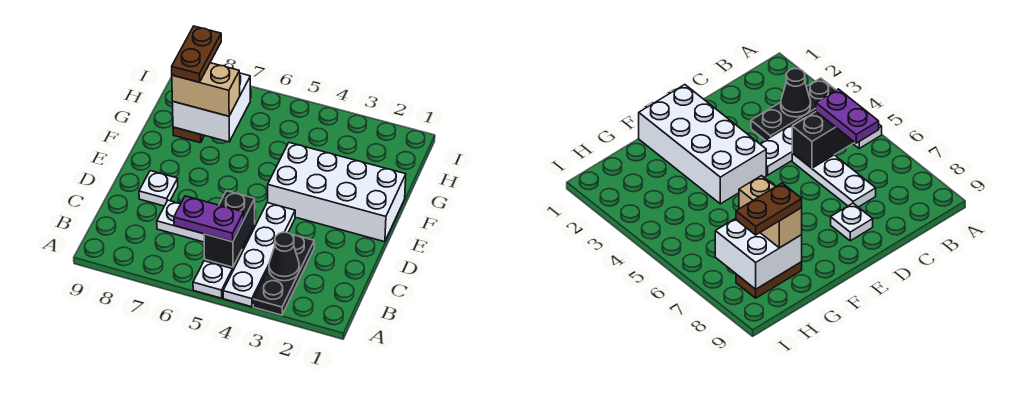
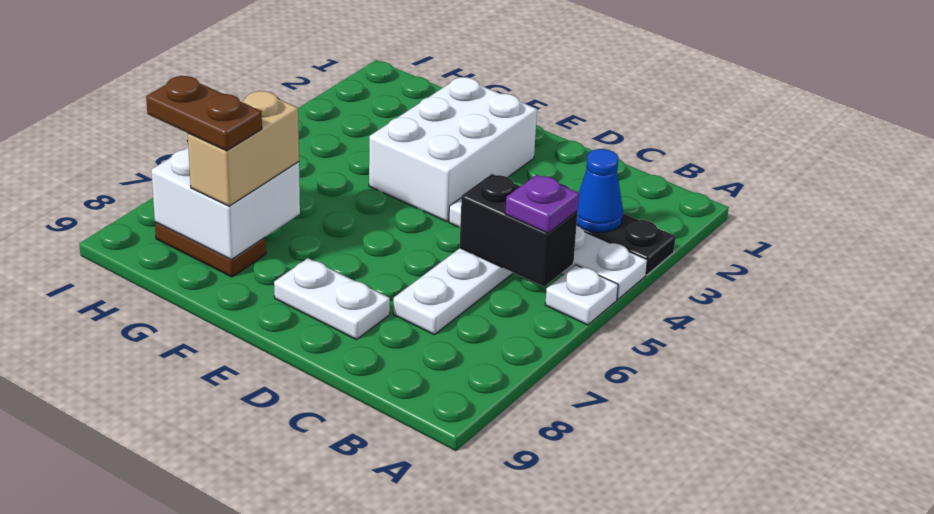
black 1x1 cone [269,232,299,281] -> blue 1x1 cone [577,149,623,233]
purple 1x2 plate [174,196,244,242] -> purple 1x1 plate [505,175,579,233]
white 1x1 plate [139,171,178,206] -> white 1x2 plate [274,258,390,340]
white 2x4 brick [268,143,406,242] -> white 2x3 brick [369,77,537,222]

